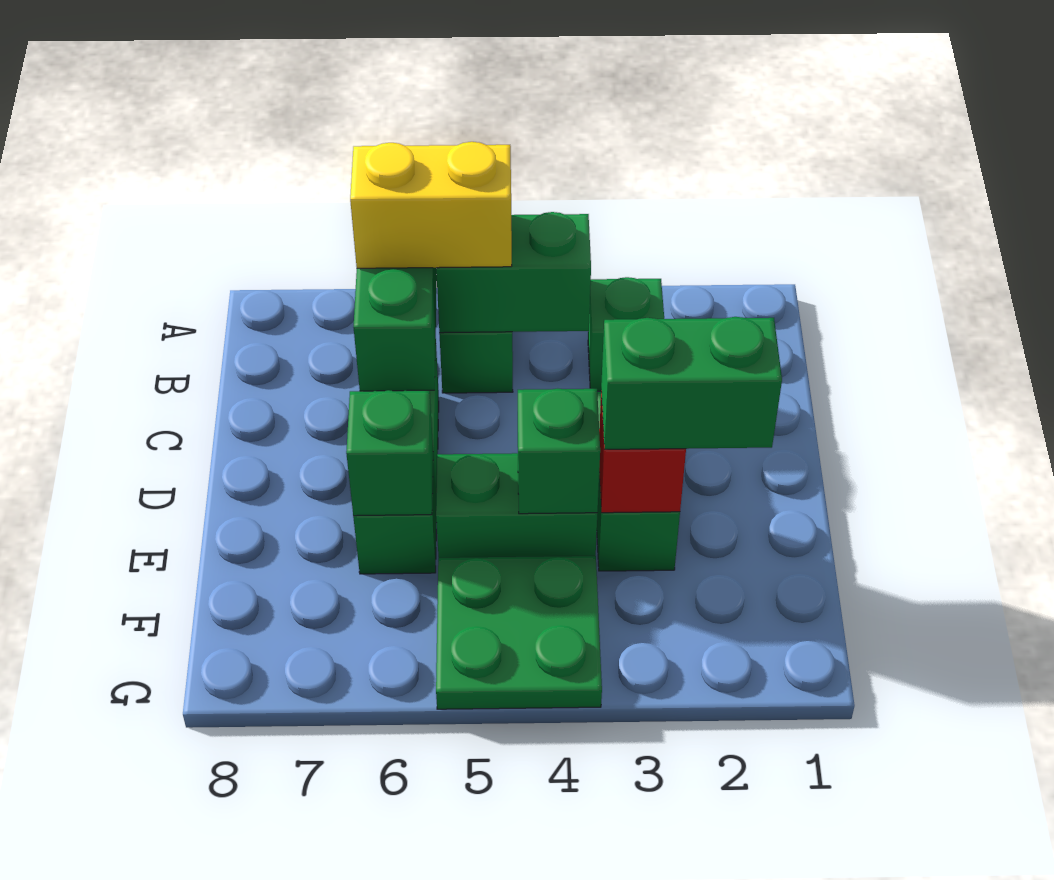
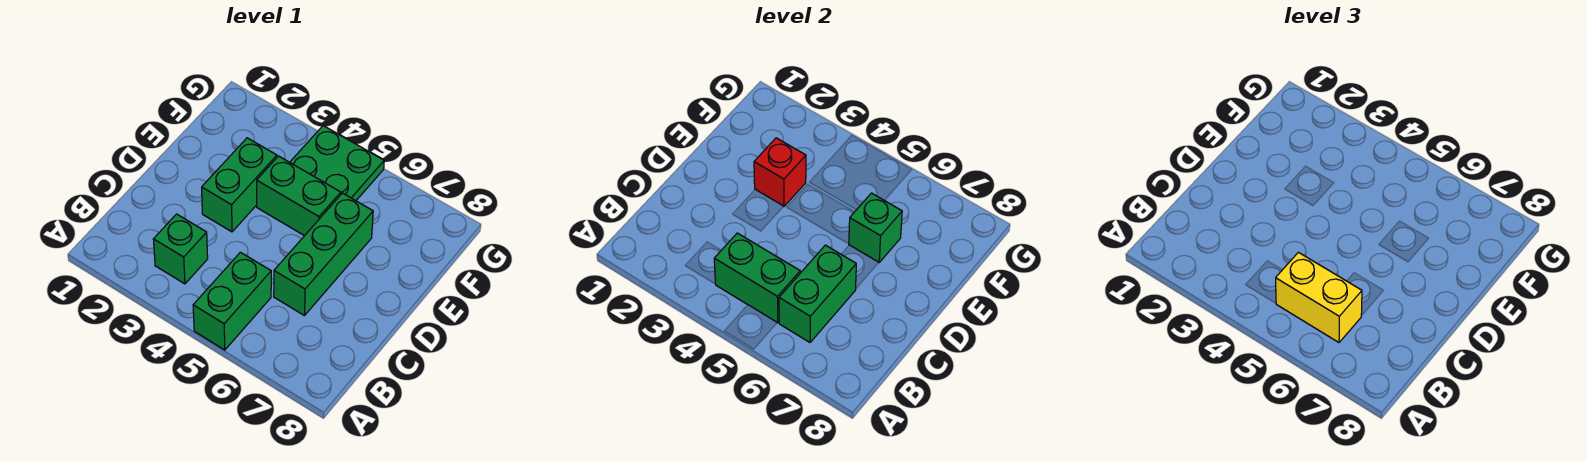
green 1x2 brick [601,317,782,449] -> none
green 1x1 brick [518,389,600,514] -> none

